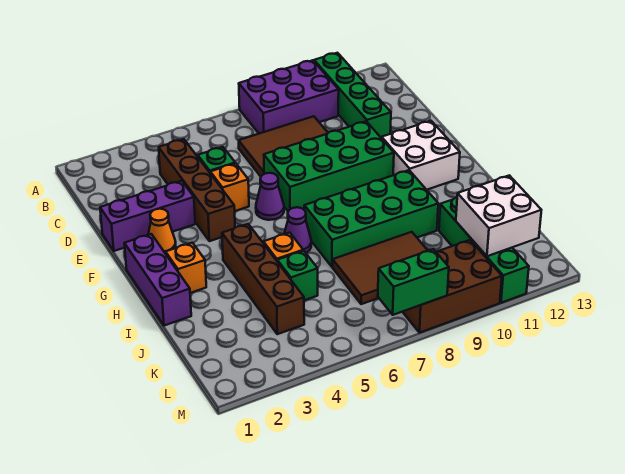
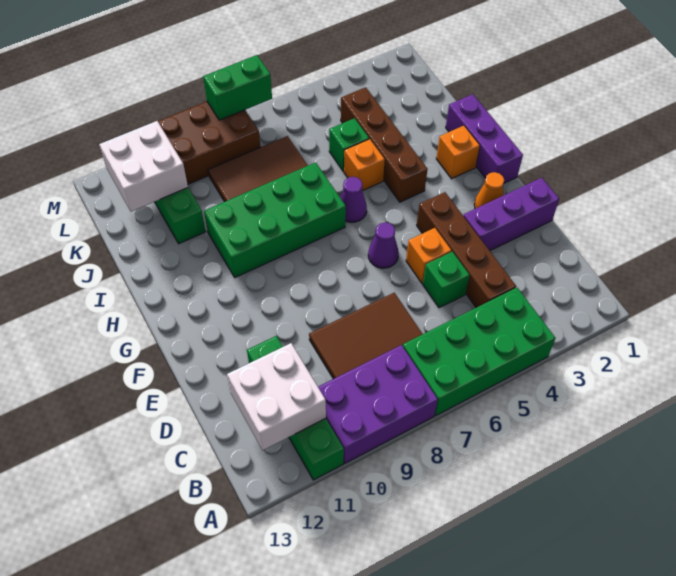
green 2x4 brick [264,121,394,211] -> green 2x4 brick moved to [403,288,555,416]
white 2x2 brick [382,121,460,190] -> white 2x2 brick moved to [227,343,326,450]

